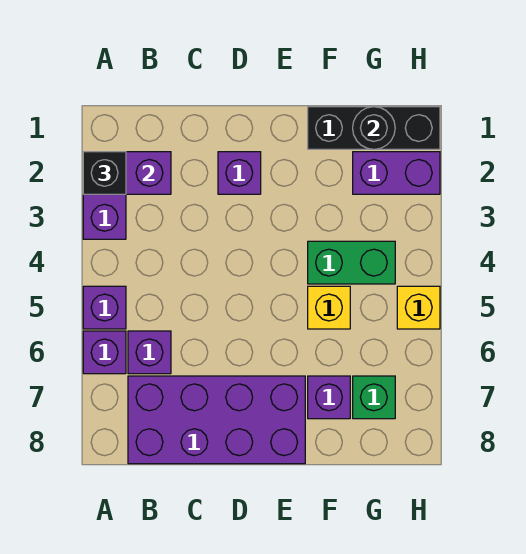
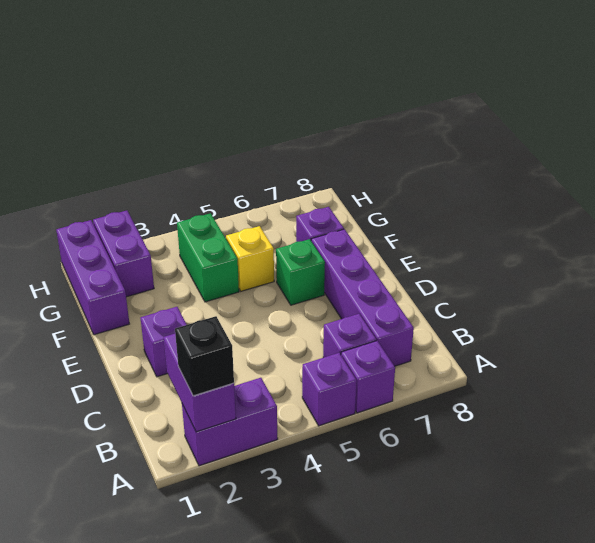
purple 2x4 brick [128,376,305,464] -> purple 1x4 brick [311,229,414,366]
black 1x3 brick [308,107,440,149] -> purple 1x3 brick [56,220,129,335]
black 1x1 round brick [353,107,395,149] -> none
green 1x1 brick [353,376,395,419] -> green 1x1 brick moved to [276,239,325,305]
yellow 1x1 brick [397,286,440,329] -> none

